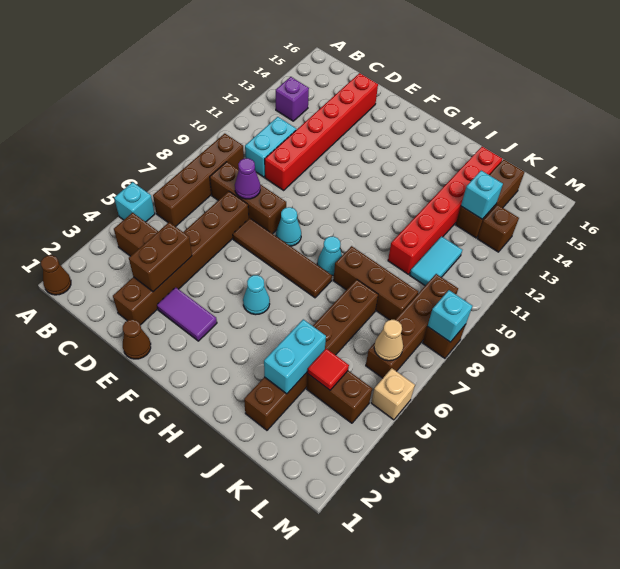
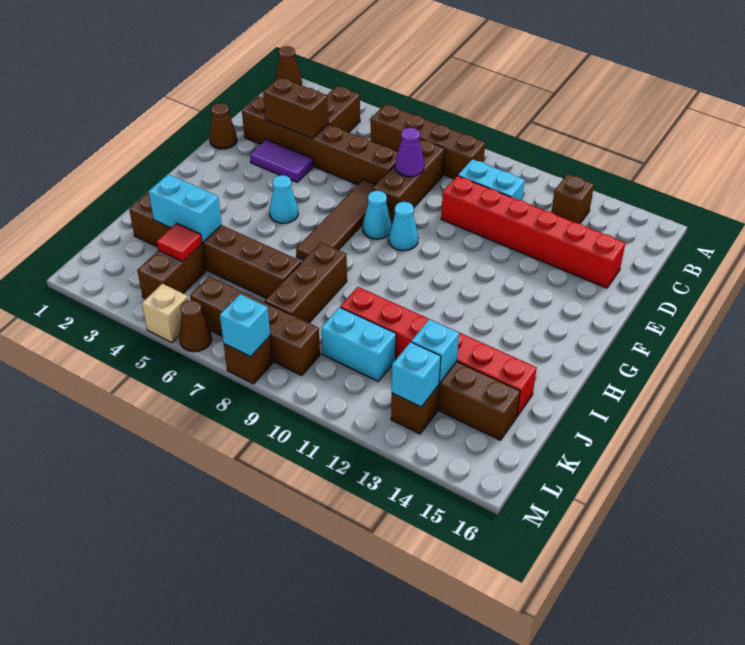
cyan 1x1 brick [114,182,155,222] -> cyan 1x1 brick moved to [392,342,441,407]
purple 1x1 brick [276,77,309,121] -> brown 1x1 brick [551,174,594,223]
purple 1x2 tile [157,287,217,341] -> purple 1x2 tile turned to [250,139,313,182]
cyan 1x1 cone [317,236,342,275] -> cyan 1x1 cone moved to [389,202,418,251]
cyan 1x2 tile [410,236,462,286] -> cyan 1x2 brick [321,307,396,381]
tan 1x1 cone [374,320,403,361] -> none
none -> brown 1x1 cone [179,300,212,352]

